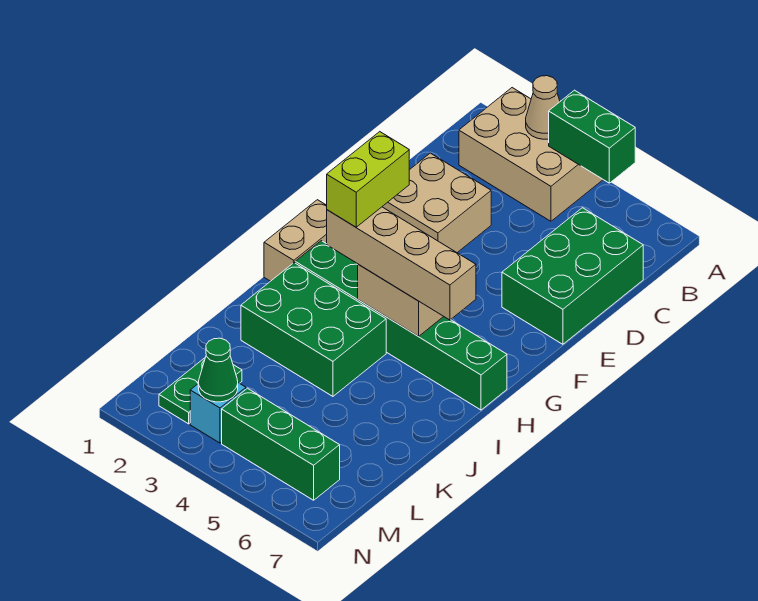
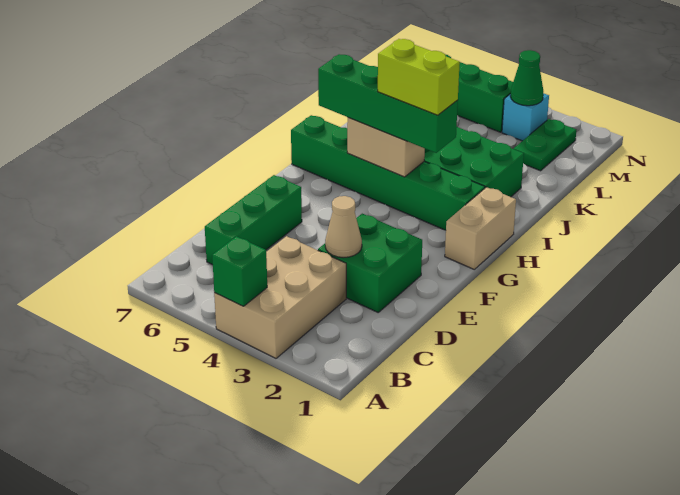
tan 2x3 brick [459,88,603,221] -> tan 2x3 brick turned to [214,236,346,358]
tan 1x1 cone [526,76,560,139] -> tan 1x1 cone moved to [325,196,362,258]
green 1x2 brick [549,90,635,183] -> green 1x1 brick [212,236,267,306]
green 2x3 brick [502,208,643,344] -> green 1x3 brick [205,175,302,265]
tan 2x2 brick [382,153,491,253] -> green 2x2 brick [318,214,422,312]
lime 1x2 brick [327,132,409,227] -> lime 1x2 brick turned to [378,39,460,115]
tan 1x4 brick [327,207,476,320] -> green 1x4 brick [318,54,458,153]

